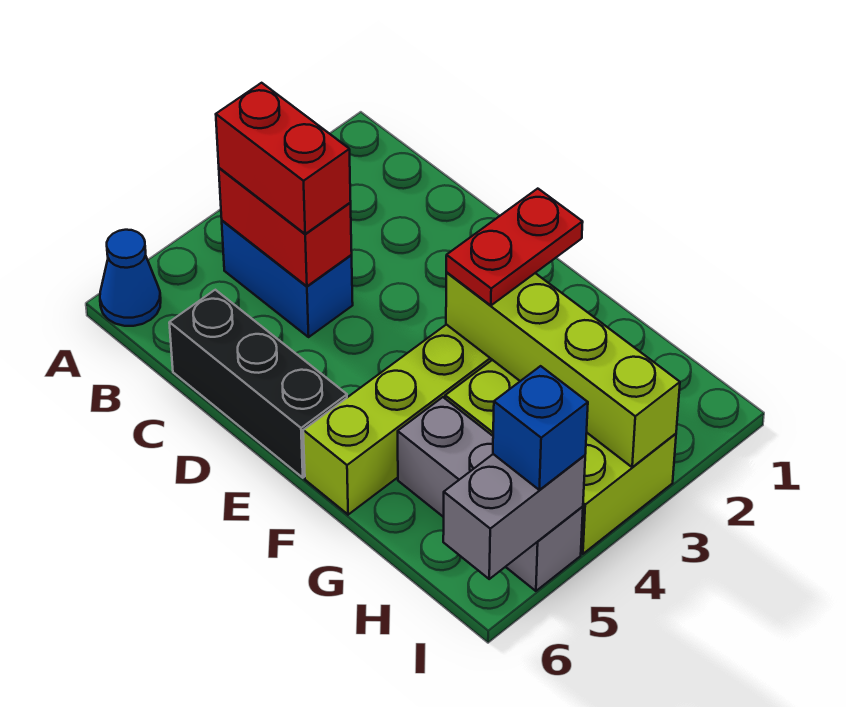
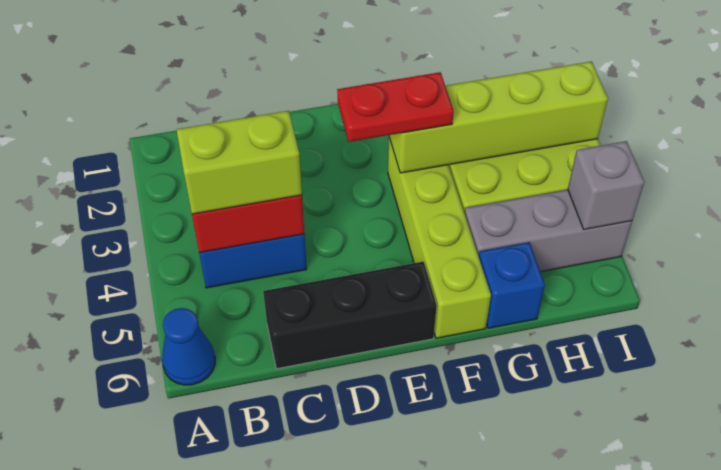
red 1x2 brick [216,83,351,234] -> lime 1x2 brick [177,111,302,214]
red 1x2 plate [446,189,583,306] -> red 1x2 plate turned to [337,72,454,142]
grey 1x2 brick [443,454,585,579] -> grey 1x1 brick [568,141,644,229]
blue 1x1 brick [493,366,588,490] -> blue 1x1 brick moved to [479,242,545,328]

